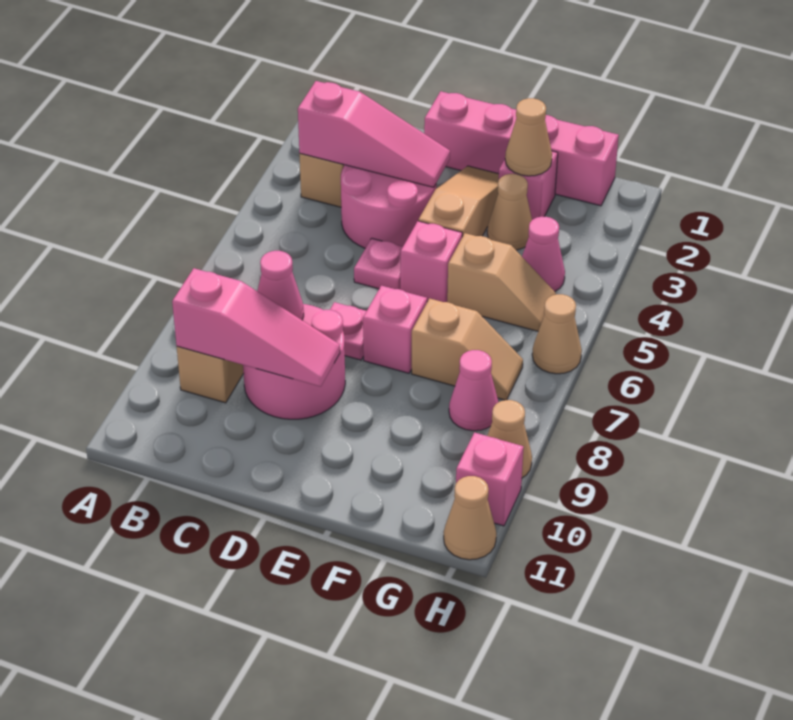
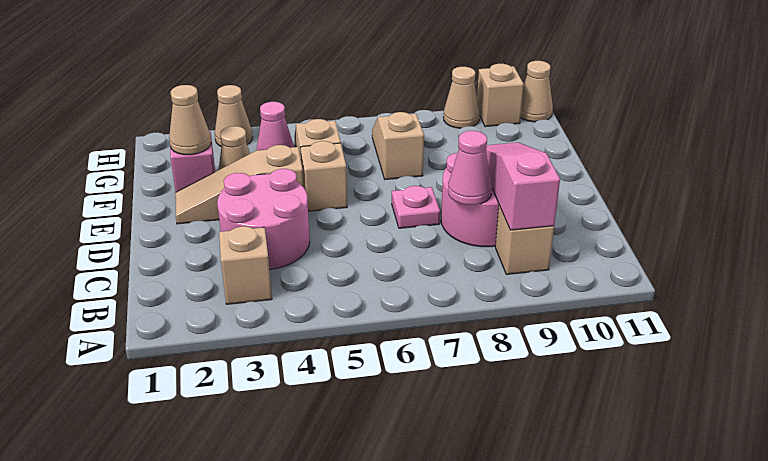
pink 1x3 slope [298,81,450,187] -> none
pink 1x4 brick [424,91,619,206] -> none
pink 1x1 plate [354,238,403,289] -> none
pink 1x1 brick [400,221,462,302] -> tan 1x1 brick [300,141,347,211]
pink 1x1 brick [363,286,427,373] -> none
pink 1x1 cone [449,350,498,431] -> none
tan 1x1 cone [532,294,582,374] -> tan 1x1 cone moved to [215,85,252,147]
pink 1x1 brick [456,433,524,526] -> tan 1x1 brick [477,64,524,127]

